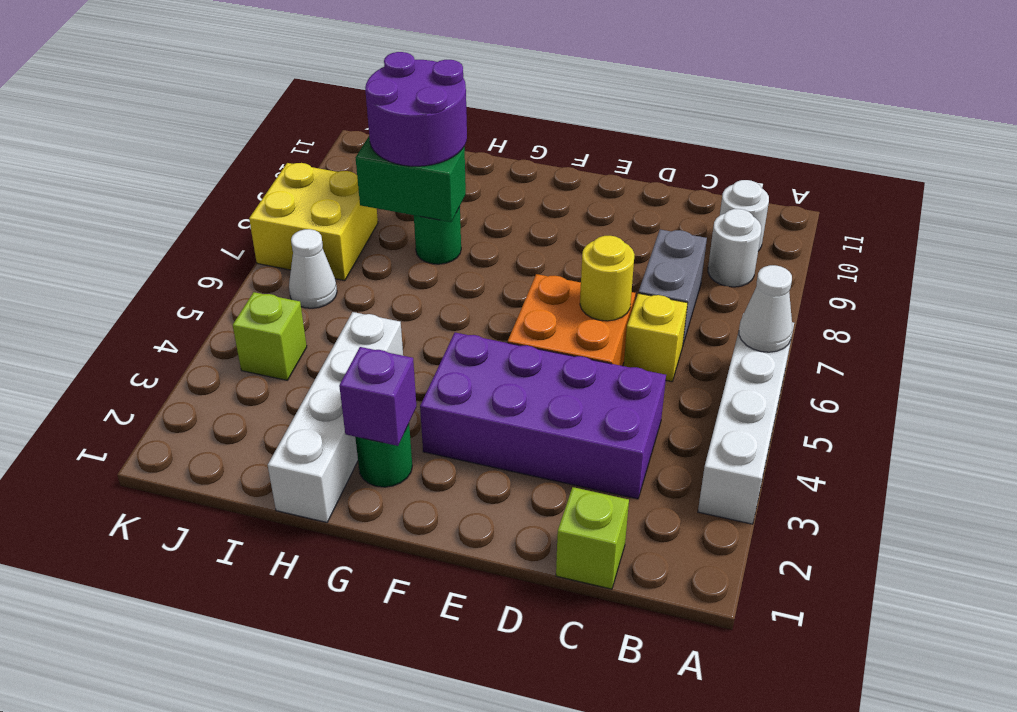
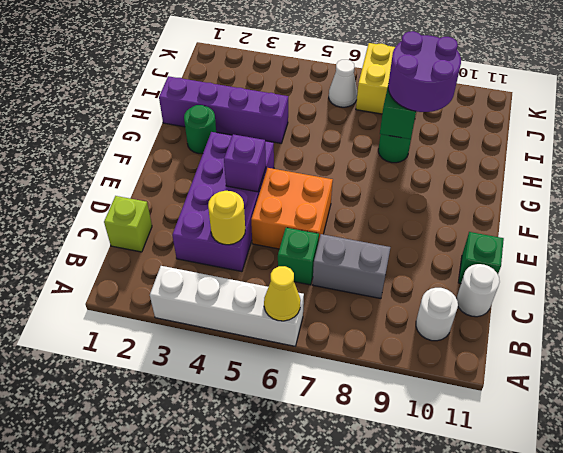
white 1x1 cone [739,265,792,352] -> yellow 1x1 cone [264,266,301,321]
white 1x1 round brick [708,209,761,287] -> white 1x1 round brick moved to [456,264,500,317]
yellow 1x1 brick [624,293,688,382] -> green 1x1 brick [278,228,319,285]
yellow 1x1 round brick [580,236,635,321] -> yellow 1x1 round brick moved to [208,191,245,245]
none -> green 1x1 brick [458,232,504,283]
purple 1x1 brick [339,347,416,446] -> purple 1x1 brick moved to [224,134,266,192]
white 1x4 brick [268,312,403,522] -> purple 1x4 brick [159,76,288,143]
lime 1x1 brick [233,292,307,380] -> none

